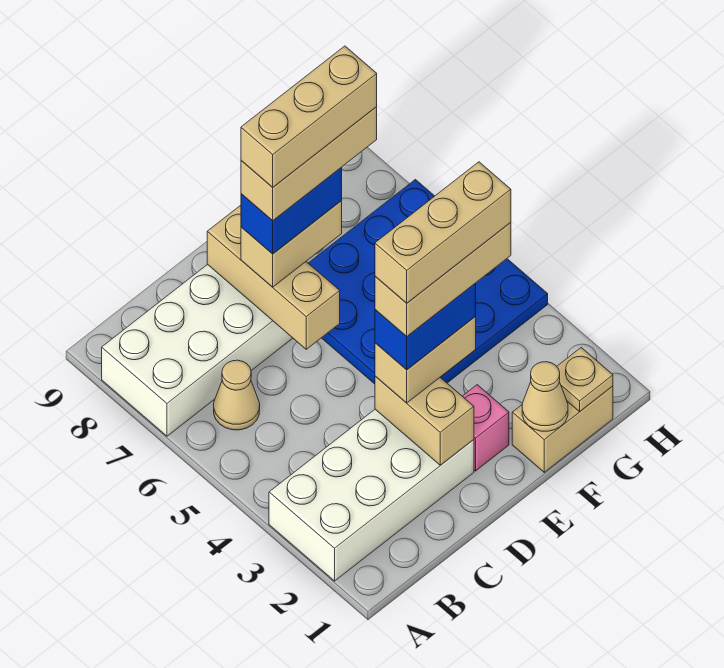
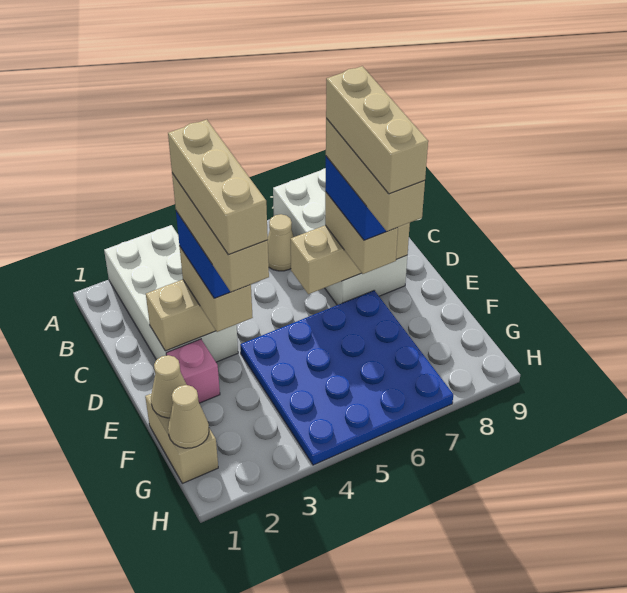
tan 1x1 plate [557,348,613,412] -> tan 1x1 cone [168,385,209,448]

